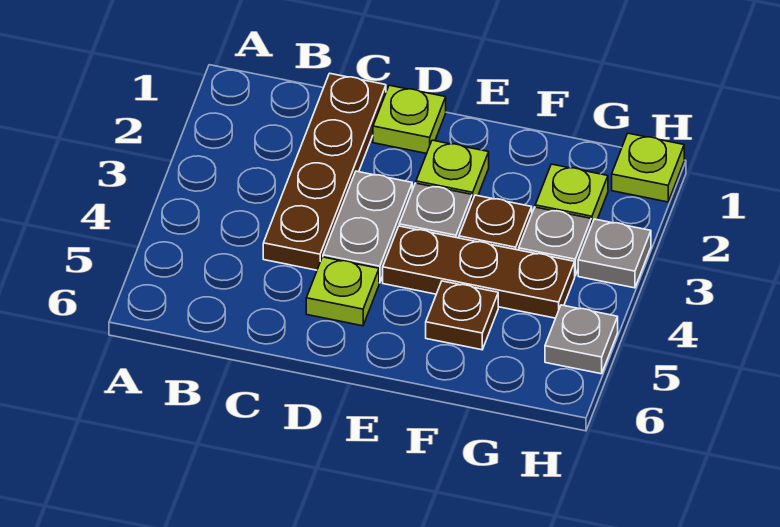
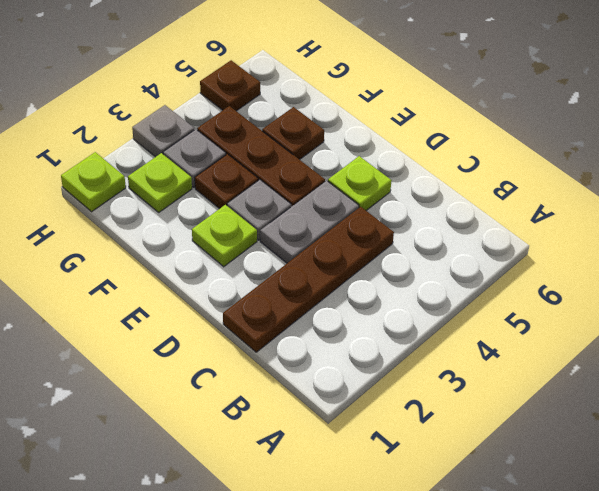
lime 1x1 plate [373,85,446,154] -> none
grey 1x1 plate [545,305,618,374] -> brown 1x1 plate [200,60,260,111]

